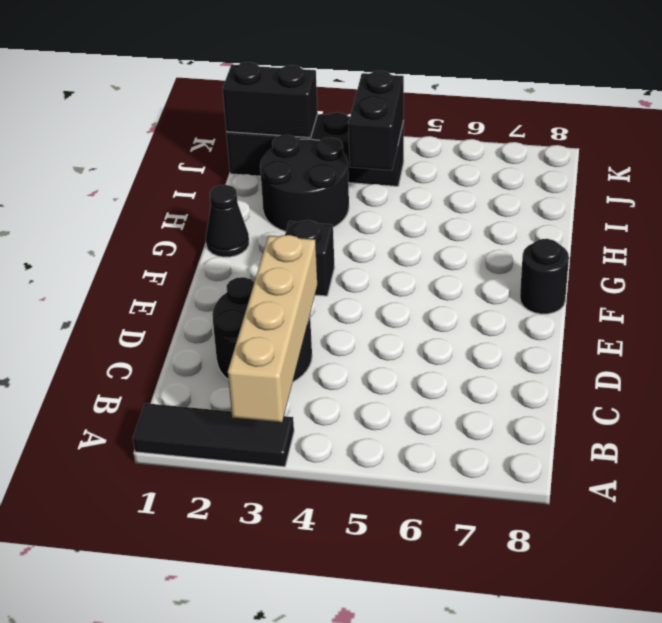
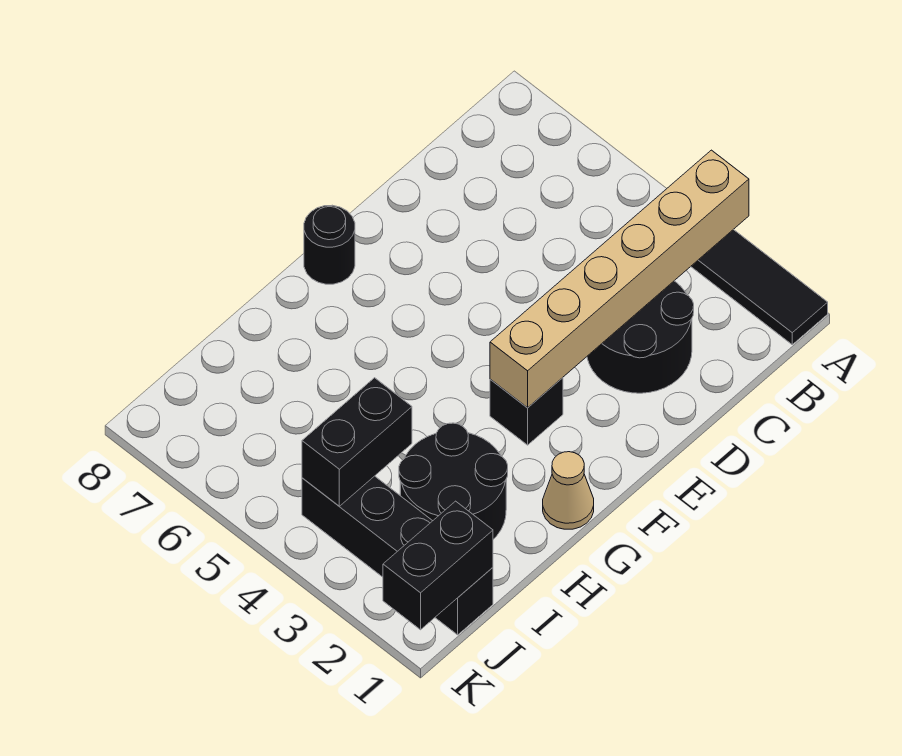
tan 1x4 brick [228,235,317,422] -> tan 1x6 brick [490,150,749,408]
black 1x1 cone [206,185,249,257] -> tan 1x1 cone [543,452,594,529]
black 1x2 brick [223,62,318,138] -> black 1x2 brick turned to [383,501,493,630]

